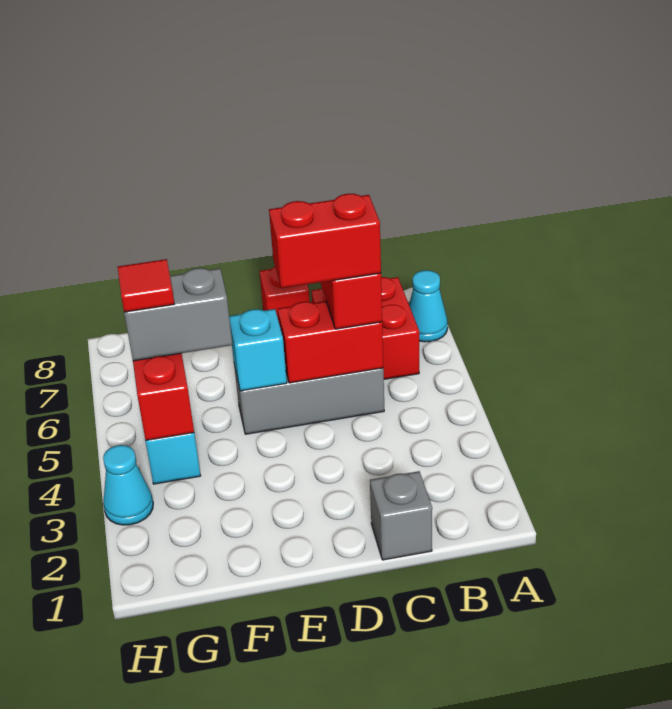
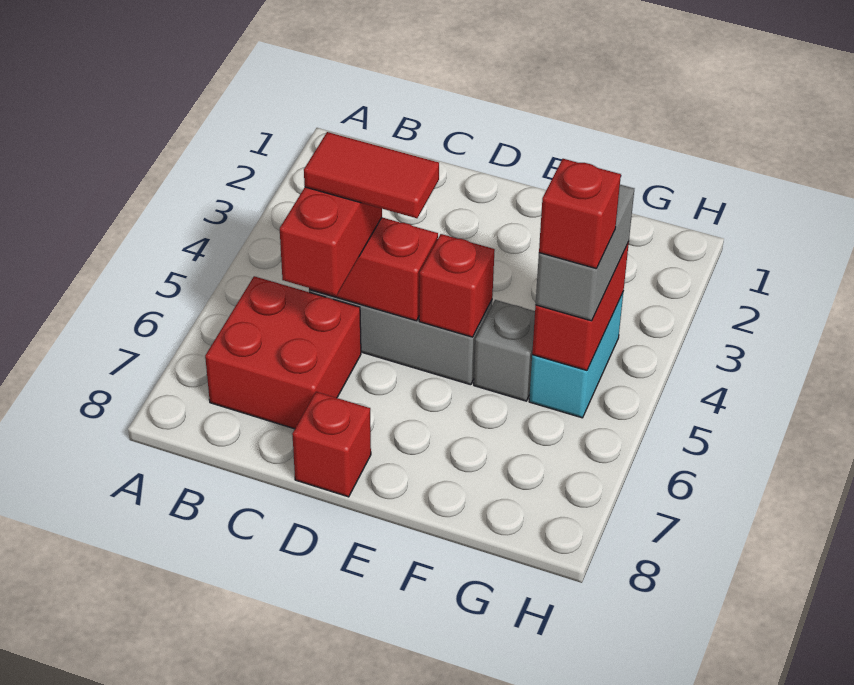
cyan 1x1 cone [409,270,448,342] -> none
grey 1x1 brick [370,471,432,560] -> grey 1x1 brick moved to [474,300,535,401]
red 1x2 brick [269,194,381,288] -> red 1x2 tile [304,132,439,218]
cyan 1x1 brick [229,309,287,391] -> red 1x1 brick [419,234,495,337]
grey 1x2 brick [124,268,232,361] -> grey 1x2 brick turned to [536,185,634,321]
red 1x1 tile [118,259,174,312] -> red 1x1 brick [539,159,621,269]
cyan 1x1 cone [103,445,153,525] -> none

